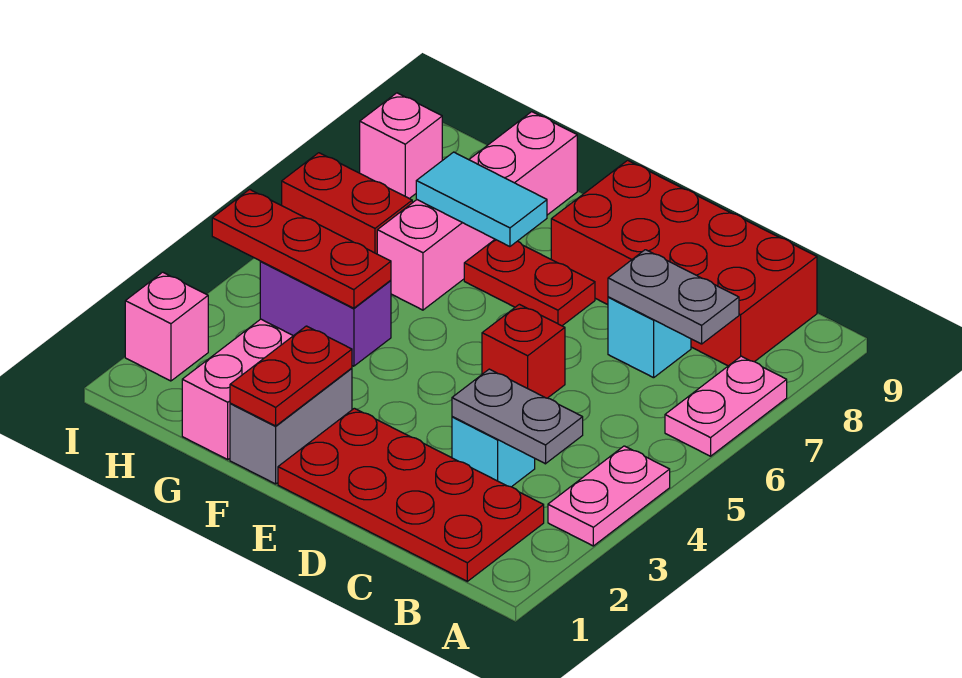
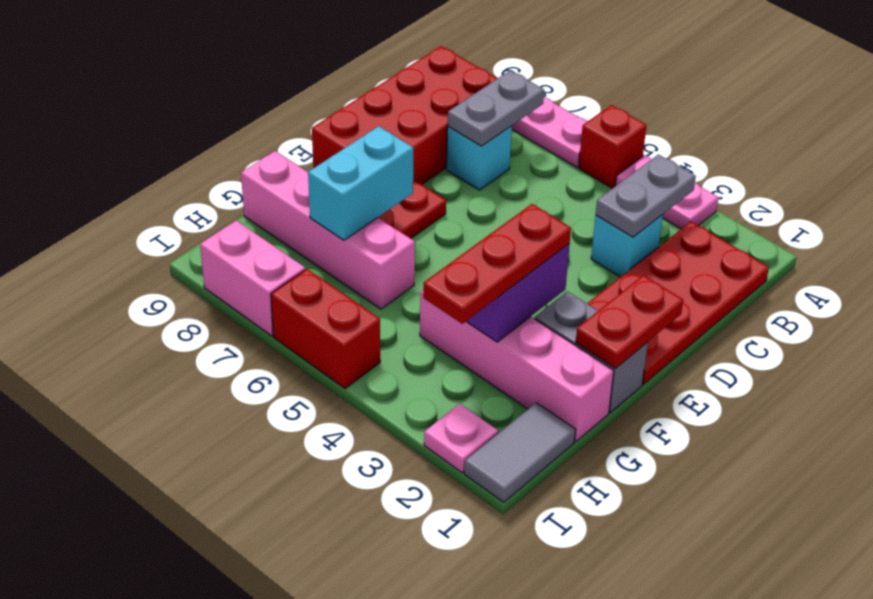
red 1x1 brick [482,304,565,398] -> red 1x1 brick moved to [579,105,647,189]
red 1x2 plate [230,326,352,426] -> red 1x2 plate turned to [576,275,683,368]
cyan 1x2 tile [416,152,547,247] -> cyan 1x2 brick [308,126,413,240]
none -> grey 1x2 tile [464,403,576,502]
red 1x2 brick [282,153,412,254] -> red 1x2 brick turned to [271,269,380,389]
pink 1x1 brick [125,272,208,381] -> pink 1x1 plate [424,404,498,473]
pink 1x1 brick [360,93,442,199] -> pink 1x2 brick [200,220,305,336]

